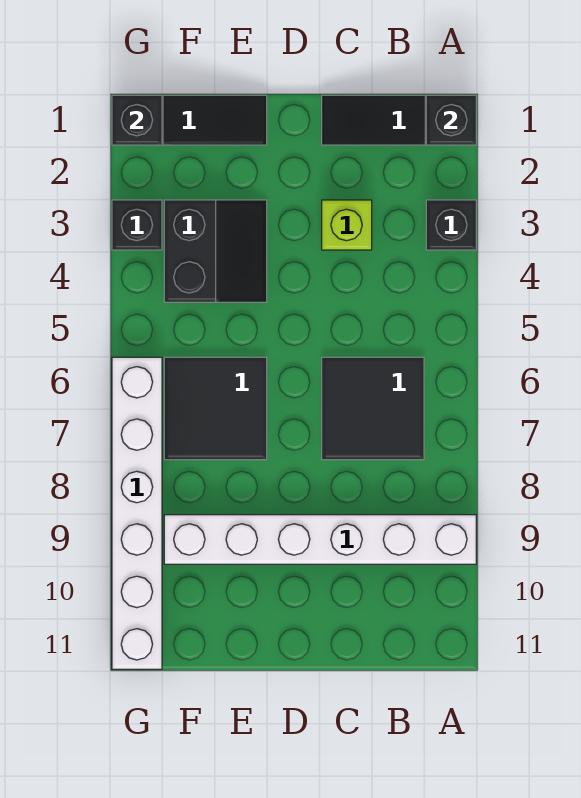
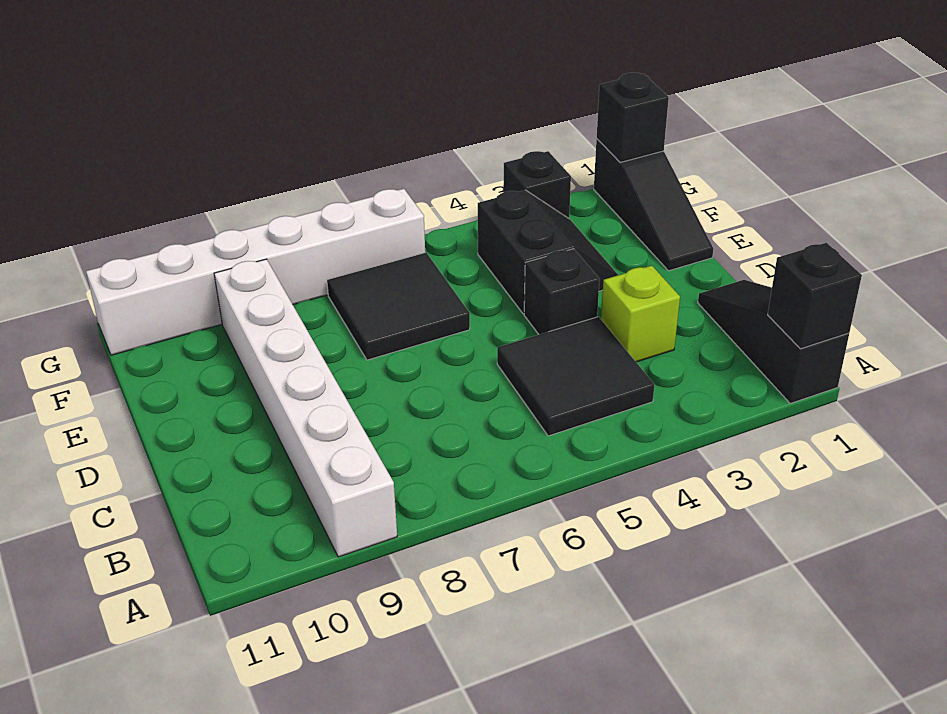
black 1x1 brick [426,200,476,250] -> black 1x1 brick moved to [524,249,600,335]
black 2x2 tile [322,357,424,460] -> black 2x2 tile moved to [497,317,654,436]
black 2x2 slope [164,200,267,302] -> black 2x2 slope turned to [478,190,618,314]

